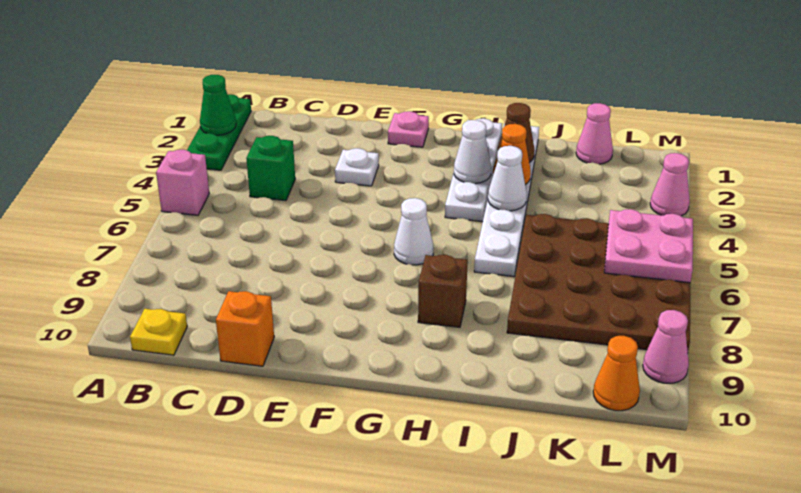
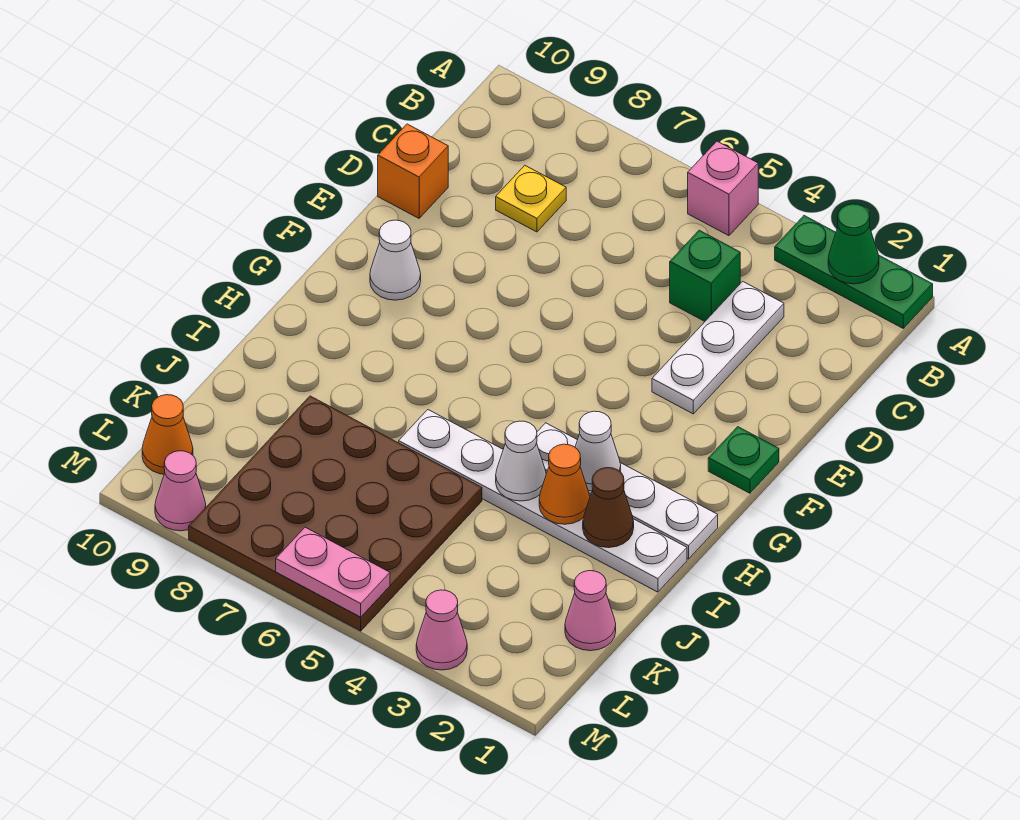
yellow 1x1 plate [130,309,187,355] -> yellow 1x1 plate moved to [496,165,566,232]
white 1x1 plate [335,148,379,186] -> white 1x3 plate [652,281,784,414]
pink 1x1 plate [388,111,429,147] -> green 1x1 plate [708,427,779,493]
white 1x1 cone [394,198,433,265] -> white 1x1 cone moved to [370,220,421,300]
brown 1x1 brick [418,255,468,327] -> none
pink 2x2 plate [604,209,693,283] -> pink 1x2 plate [276,527,390,617]

